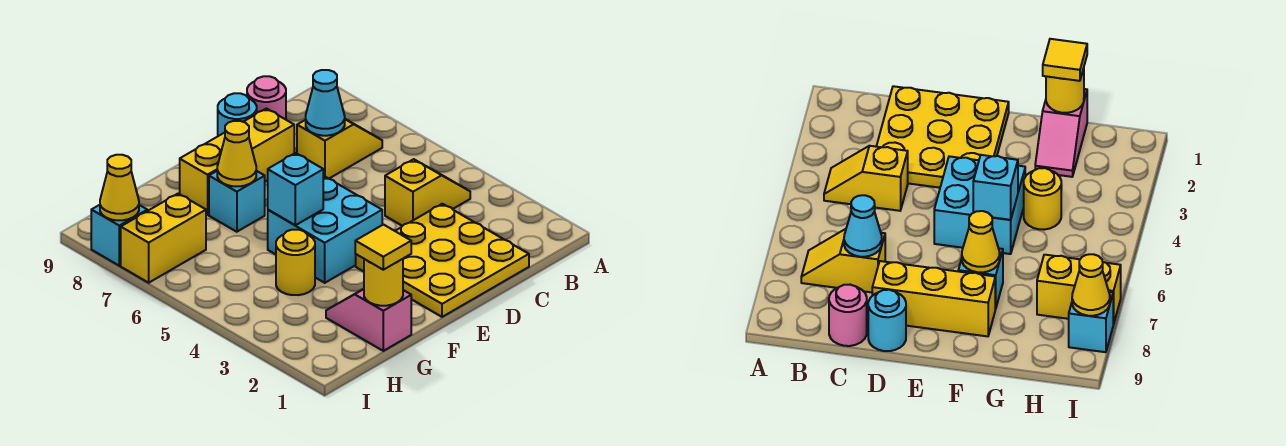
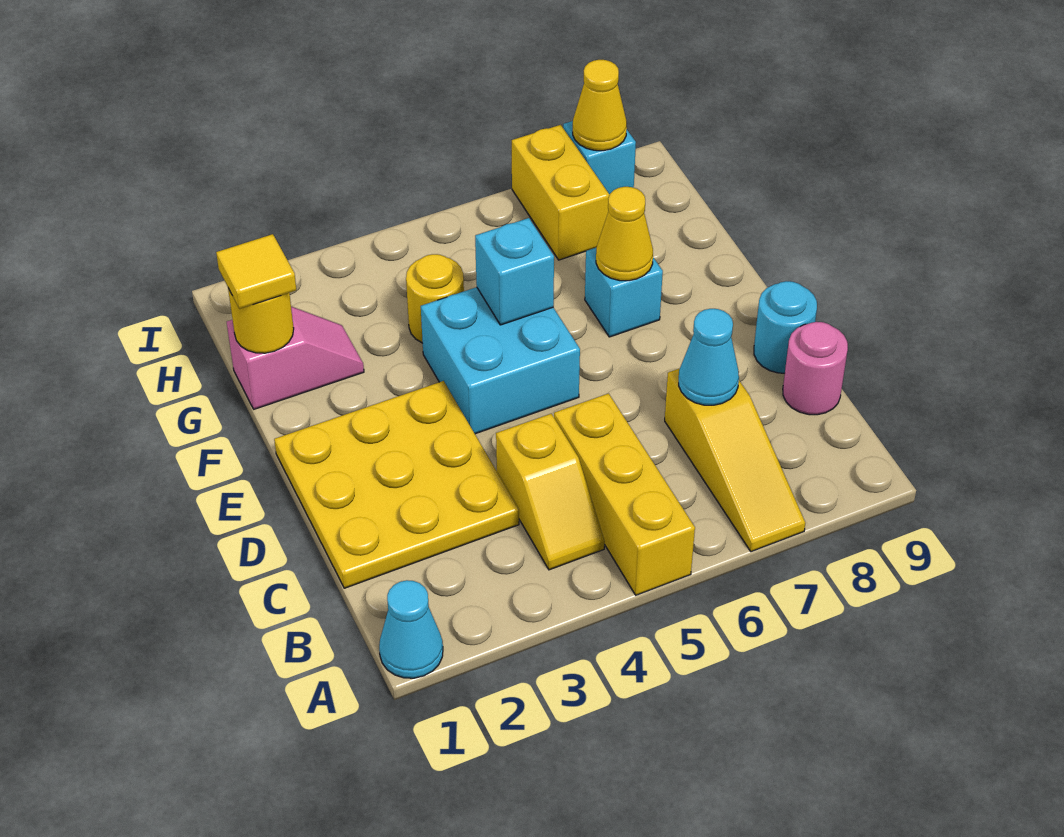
none -> cyan 1x1 cone [379,580,443,678]
yellow 1x2 slope [297,119,382,179] -> yellow 1x3 slope [665,368,805,552]
yellow 1x3 brick [180,109,294,215] -> yellow 1x3 brick moved to [554,394,695,595]

